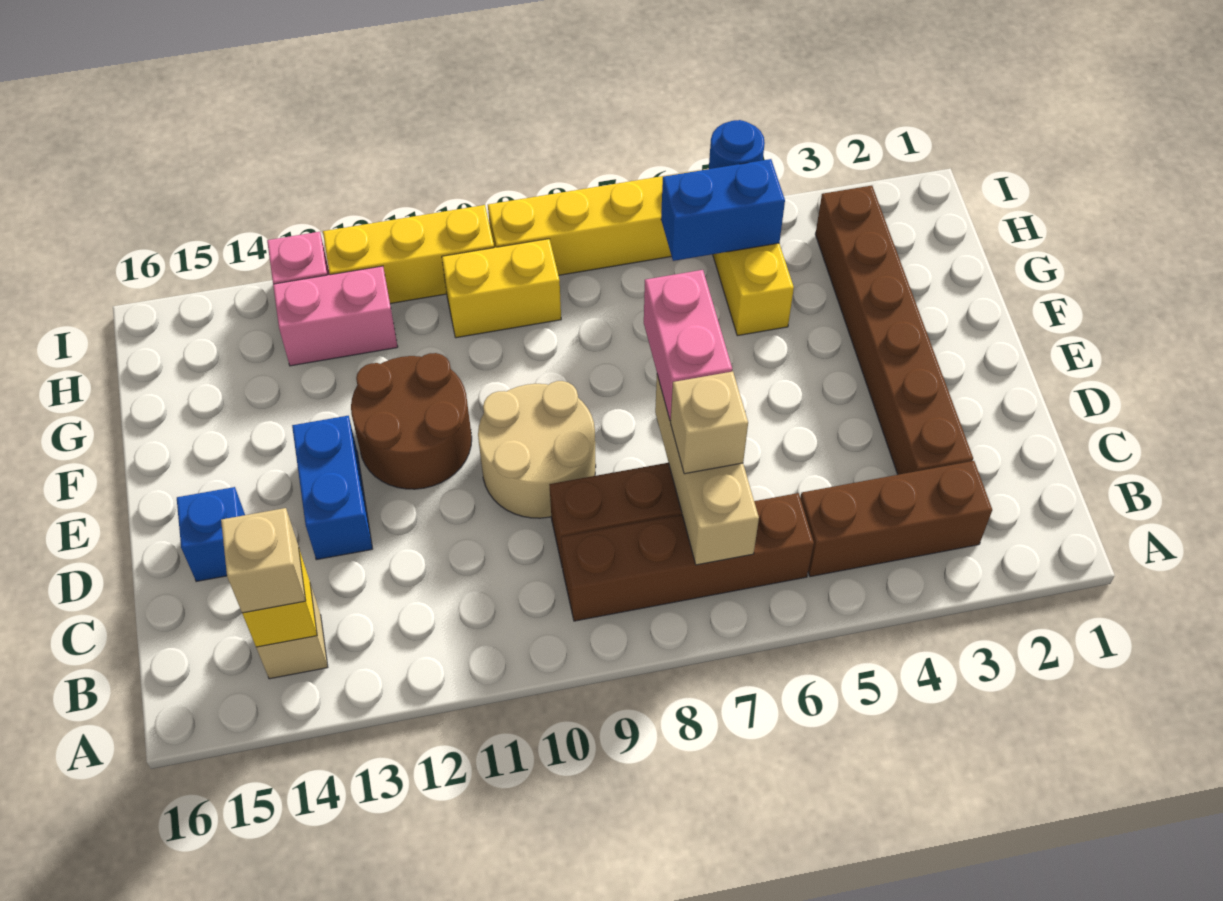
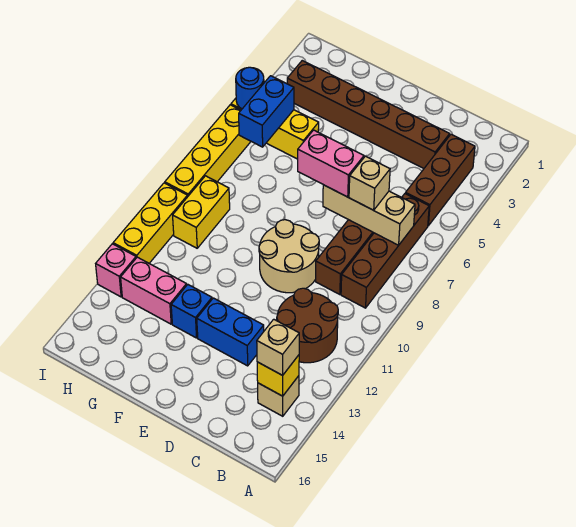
blue 1x1 brick [177,487,245,582] -> blue 1x1 brick moved to [171,285,212,338]
brown 2x2 round brick [351,353,472,489] -> brown 2x2 round brick moved to [277,288,338,363]
pink 1x2 brick [273,266,398,366] -> pink 1x2 brick turned to [121,257,187,324]

